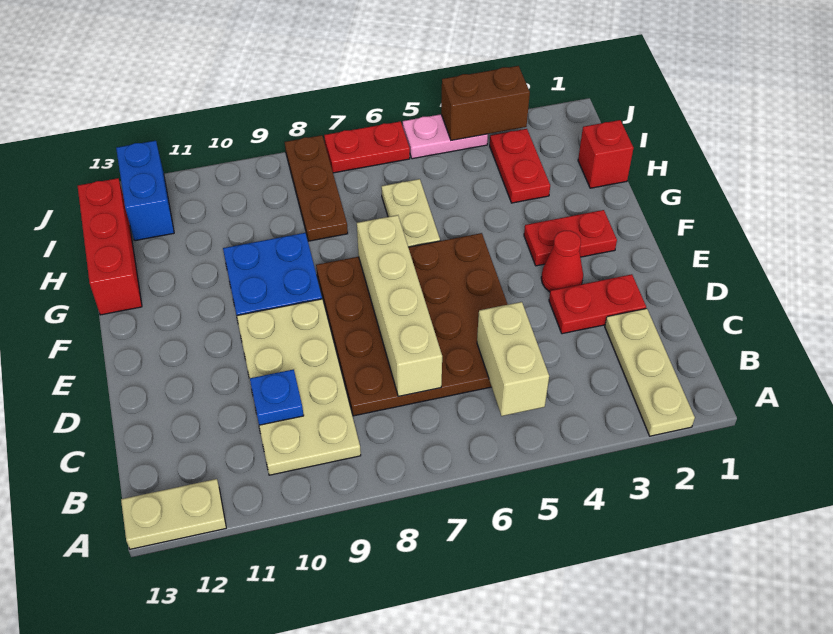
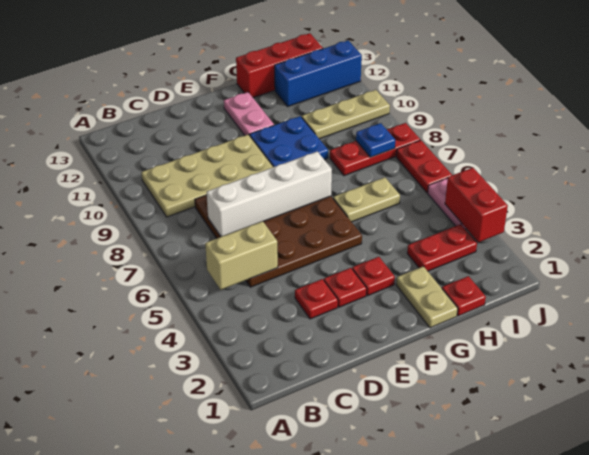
tan 1x3 plate [605,309,695,436] -> tan 1x3 plate moved to [302,90,390,139]
tan 1x2 plate [121,479,226,549] -> tan 1x2 plate moved to [396,266,458,328]
tan 1x4 brick [357,215,442,396] -> white 1x4 brick [207,151,332,236]
blue 1x1 plate [250,369,304,425] -> blue 1x1 plate moved to [356,123,395,157]
red 1x2 plate [549,274,646,334] -> red 1x1 plate [295,279,338,319]
red 1x1 cone [541,231,583,292] -> red 1x1 plate [324,268,367,307]
red 1x2 plate [524,210,617,266] -> red 1x1 plate [352,257,395,296]
none -> pink 1x2 plate [224,92,274,136]
red 1x1 brick [578,120,633,188] -> red 1x1 plate [442,276,486,316]
brown 1x3 plate [285,135,348,241] -> red 1x3 plate [330,123,420,176]
blue 1x2 brick [116,141,174,241] -> blue 1x3 brick [275,40,362,107]
brown 1x2 brick [441,66,530,140] -> red 1x2 brick [445,168,508,242]

